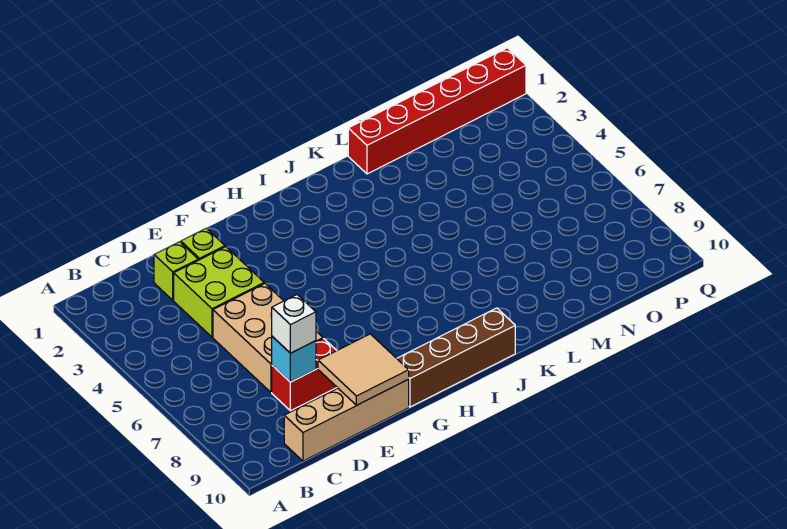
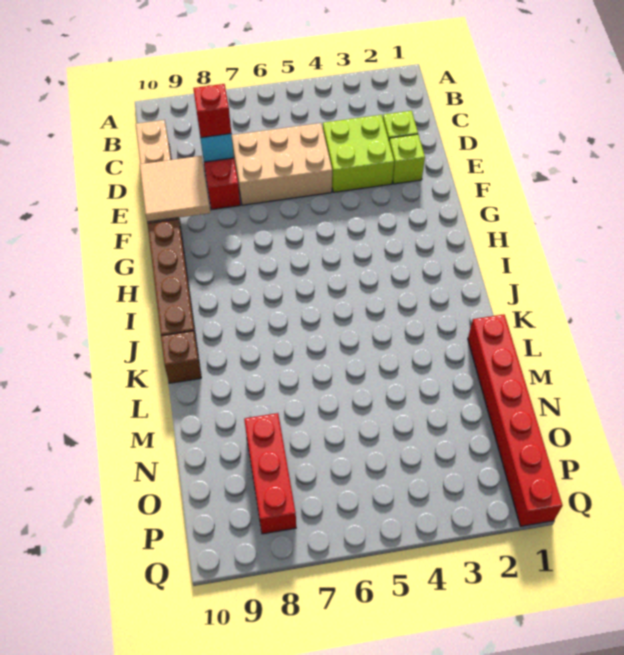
white 1x1 brick [272,295,316,353] -> red 1x1 brick [193,84,231,138]
none -> brown 1x1 brick [161,331,201,383]
none -> red 1x3 brick [244,413,296,534]

